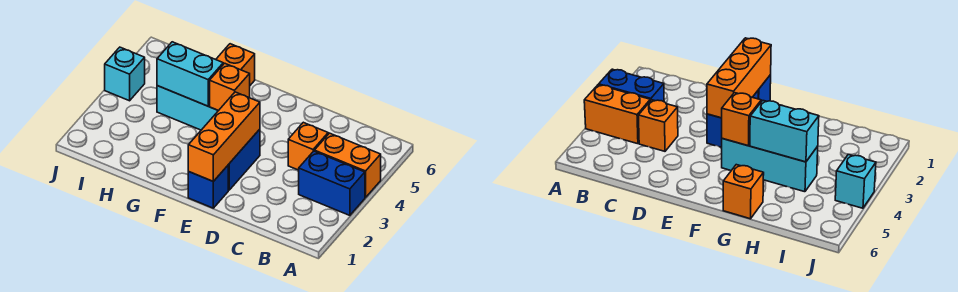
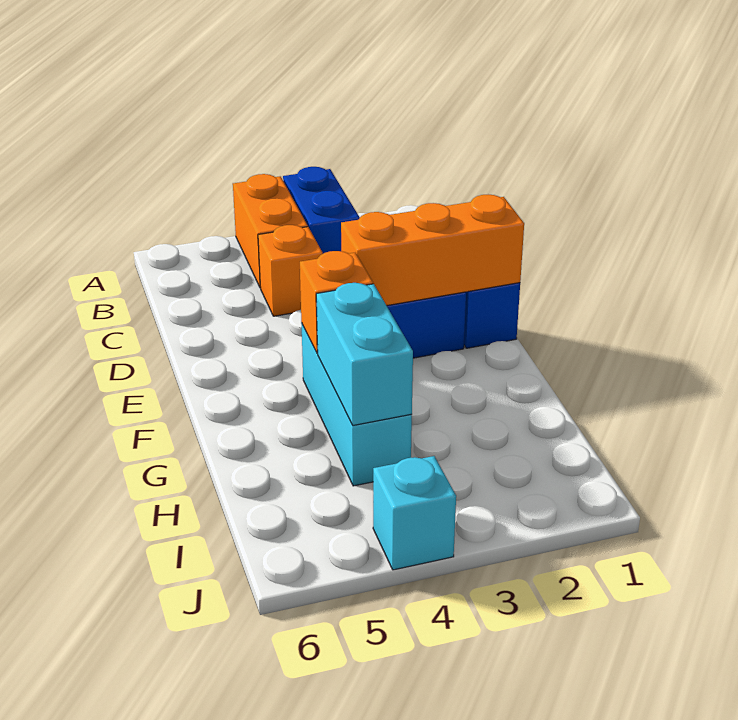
orange 1x1 brick [216,44,255,85] -> none

